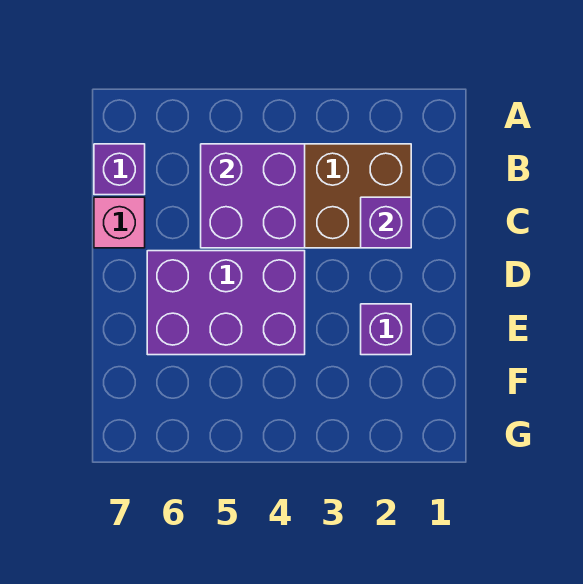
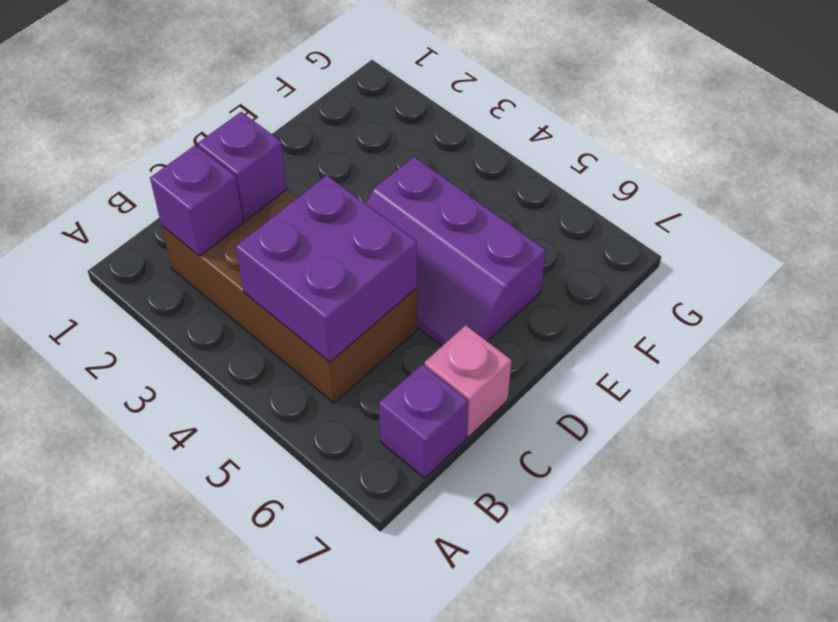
purple 2x3 brick [147,251,305,355] -> purple 2x3 slope [366,157,546,346]
purple 1x1 brick [361,304,411,355] -> purple 1x1 brick moved to [150,145,243,256]

